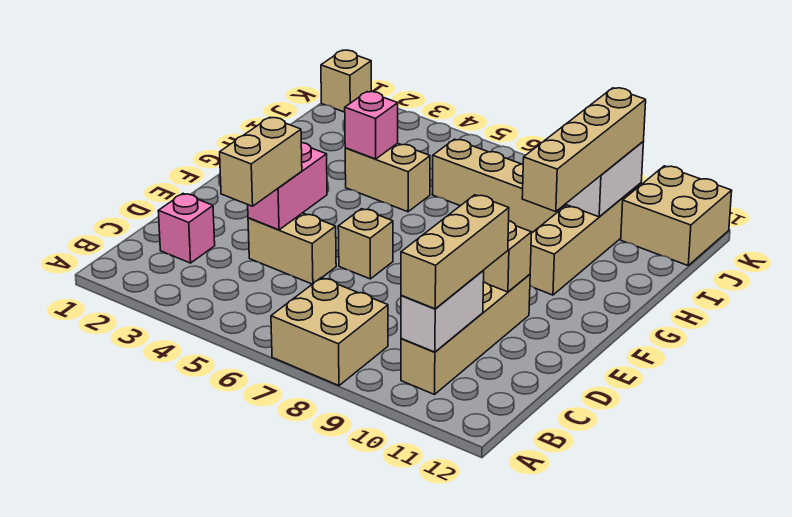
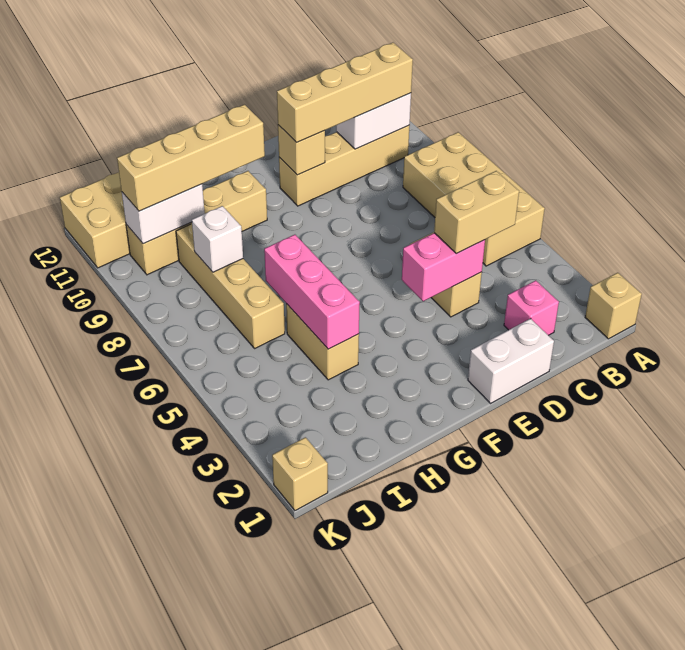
tan 2x2 brick [271,278,388,386] -> tan 2x4 brick [403,132,545,266]
tan 1x3 brick [401,195,509,309] -> tan 1x4 brick [277,43,413,143]
none -> white 1x2 brick [468,318,554,403]
tan 1x1 brick [338,209,393,279] -> tan 1x1 brick moved to [585,273,642,339]
pink 1x1 brick [345,92,398,159] -> pink 1x3 brick [264,235,360,349]
none -> white 1x1 brick [192,206,243,272]

